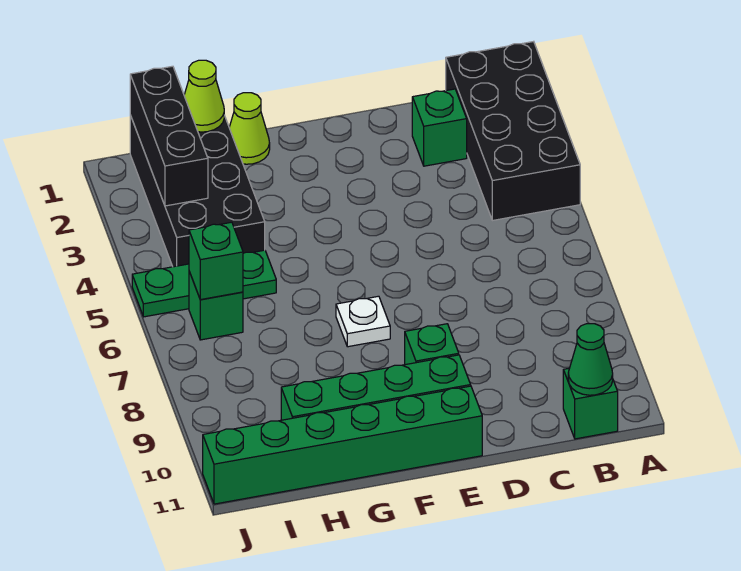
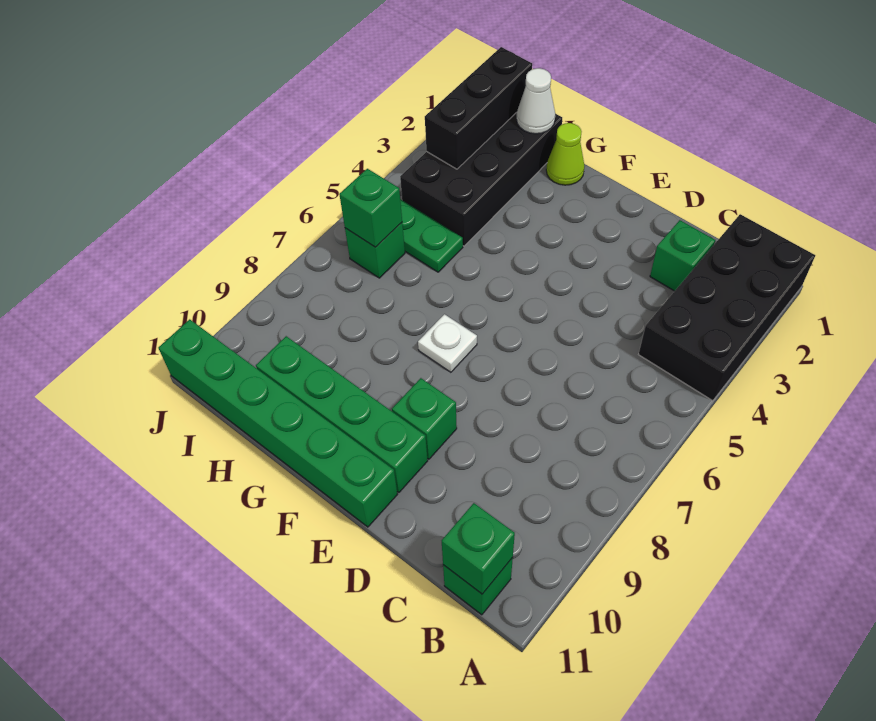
green 1x1 cone [568,324,613,395] -> green 1x1 brick [442,503,515,594]
lime 1x1 cone [184,60,224,132] -> white 1x1 cone [517,68,555,134]

